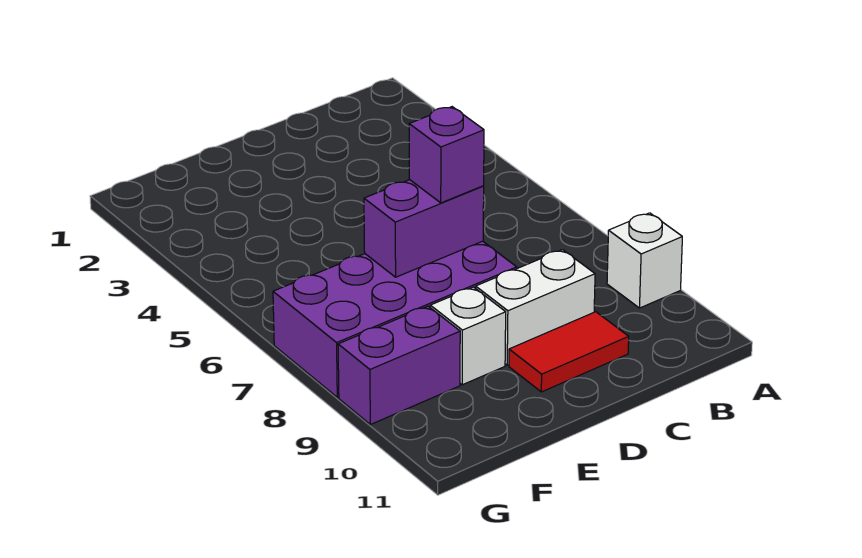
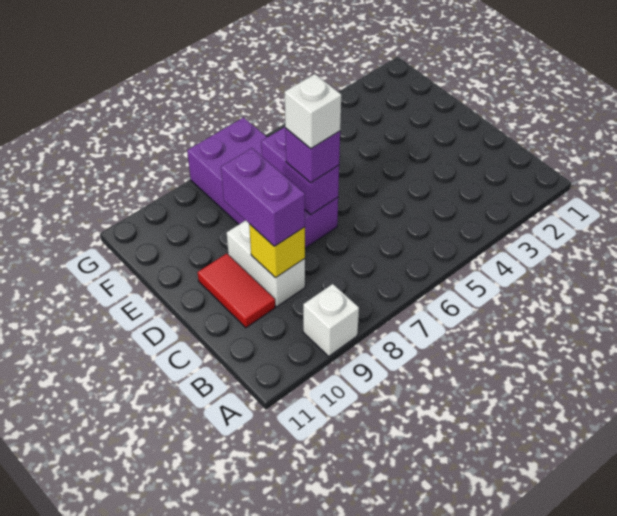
none -> yellow 1x1 brick [249,224,305,278]
white 1x1 brick [430,287,506,385] -> white 1x1 brick moved to [285,74,341,149]
purple 1x2 brick [338,306,460,425] -> purple 1x2 brick moved to [221,148,305,246]

